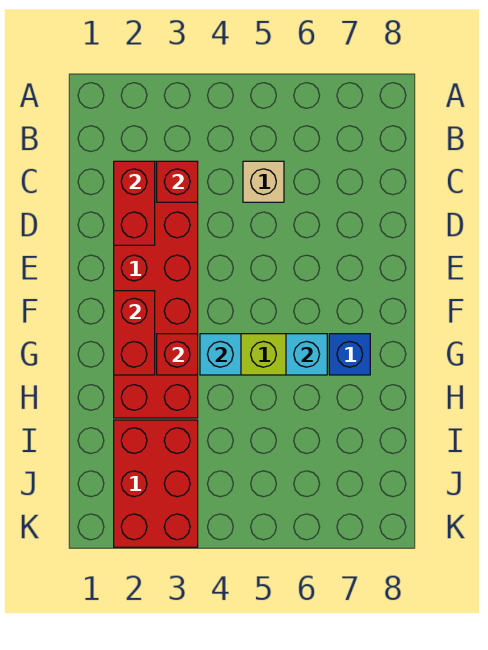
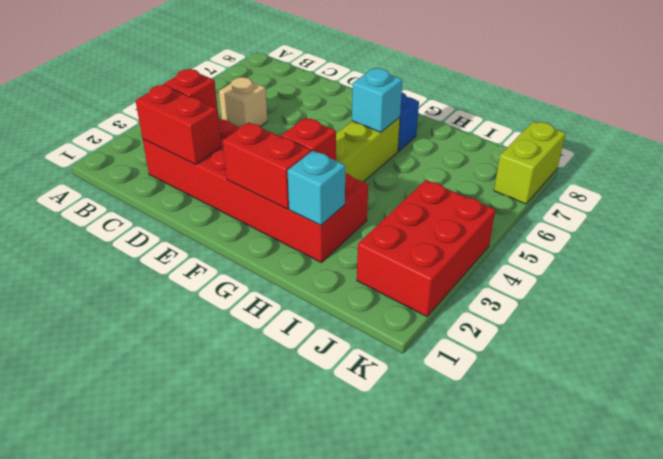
cyan 1x1 brick [200,334,241,375] -> cyan 1x1 brick moved to [288,151,345,225]
red 2x3 brick [114,420,198,547] -> red 2x3 brick turned to [357,180,495,316]
none -> lime 1x2 brick [494,121,566,204]

